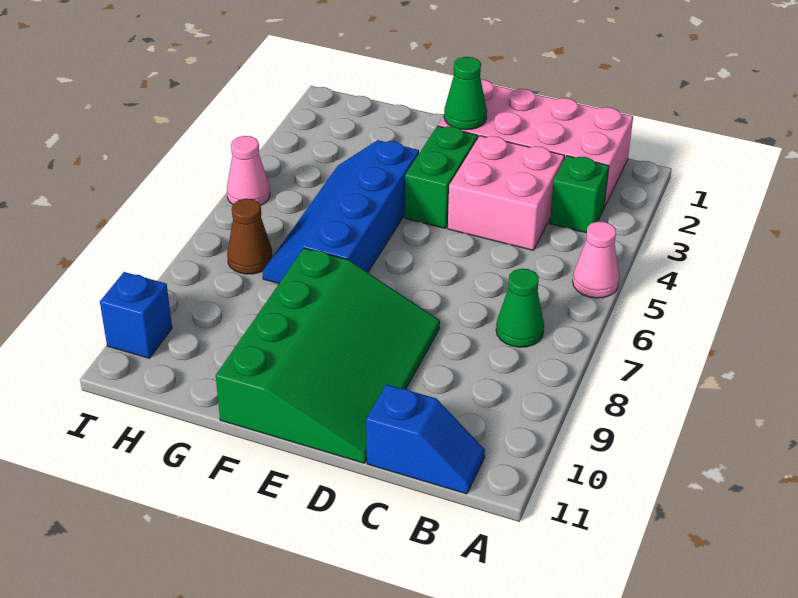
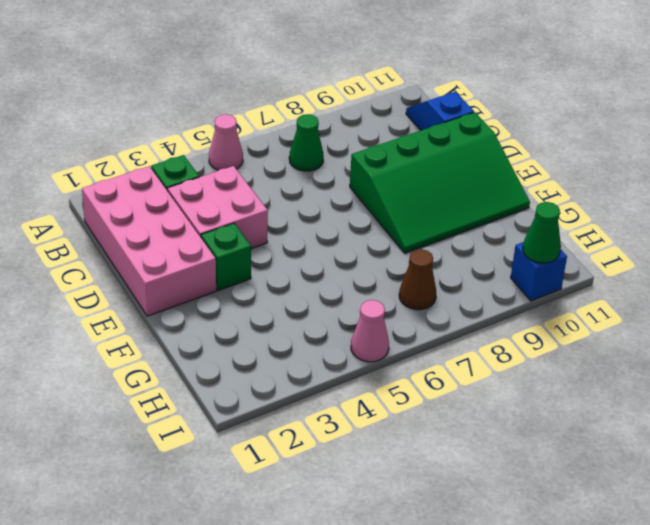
green 3x4 slope [216,248,440,463] -> green 3x4 slope turned to [350,112,530,253]
green 1x1 cone [444,57,487,130] -> green 1x1 cone moved to [523,202,561,263]
green 1x2 brick [405,126,478,228] -> green 1x1 brick [201,223,251,291]
blue 2x4 slope [262,140,419,283] -> none

